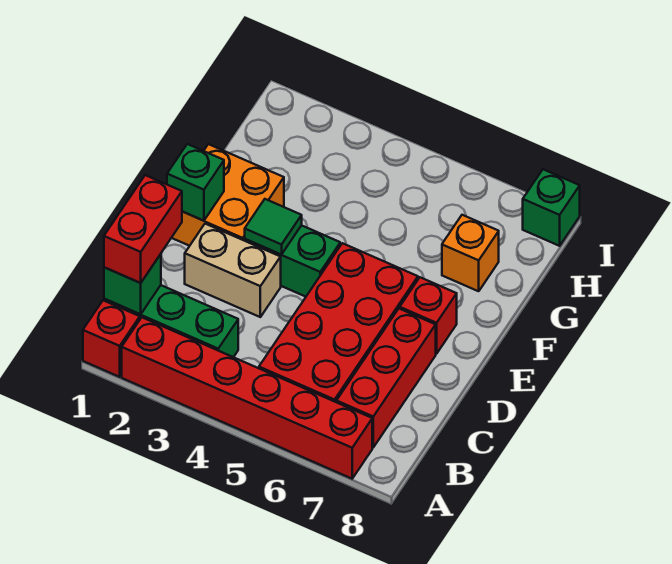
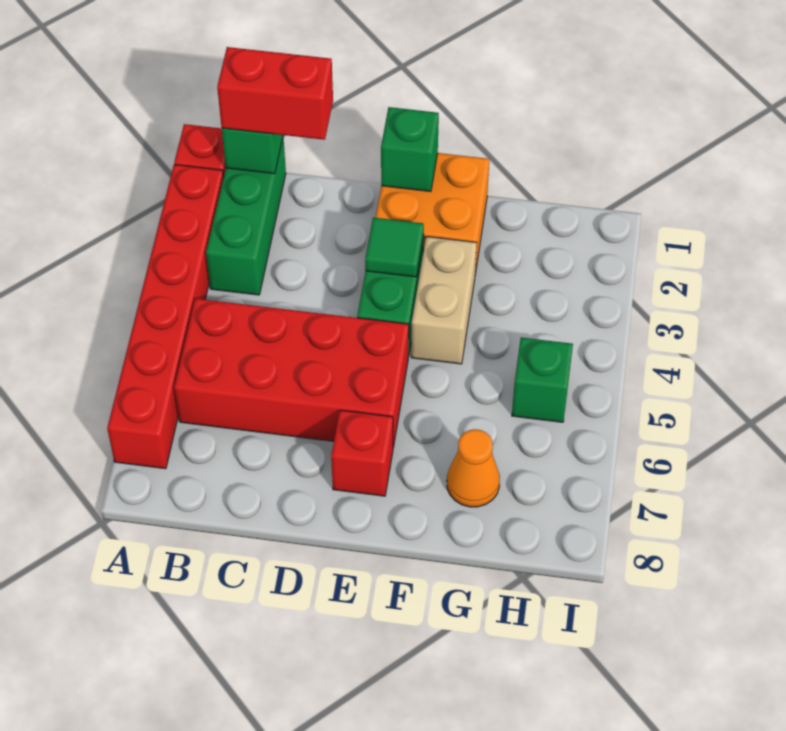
red 1x3 brick [337,309,436,447] -> none
tan 1x2 brick [185,224,281,317] -> tan 1x2 brick moved to [411,237,477,364]
orange 1x1 brick [442,215,499,291] -> orange 1x1 cone [447,429,500,507]
green 1x1 brick [523,169,580,246] -> green 1x1 brick moved to [512,338,573,422]

